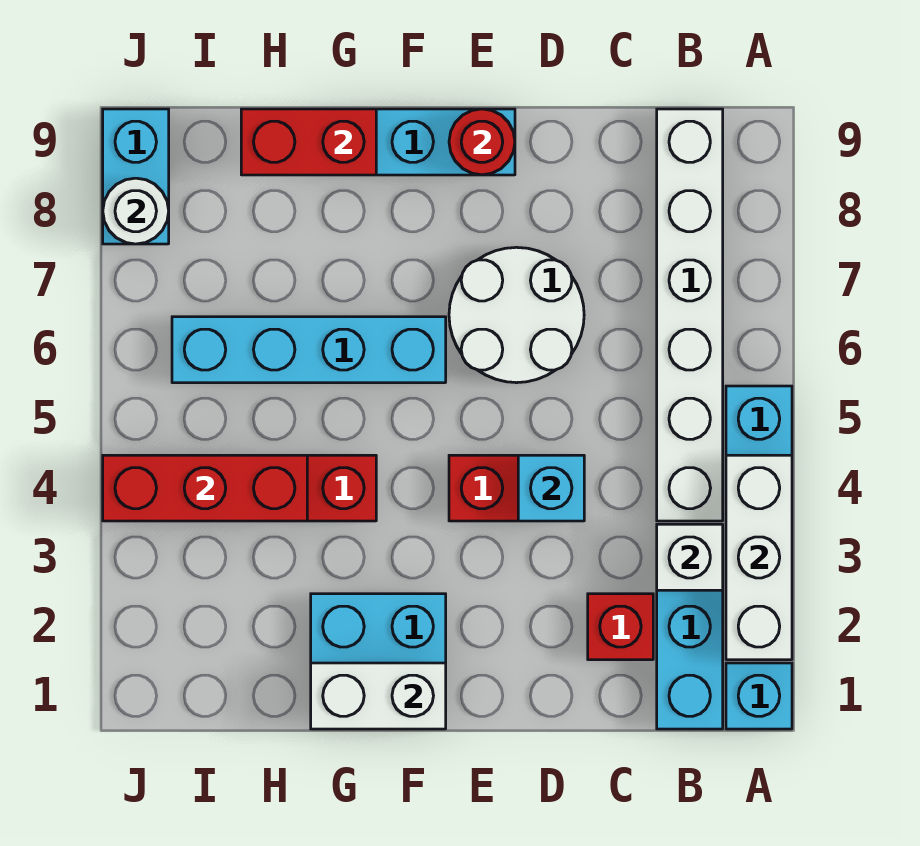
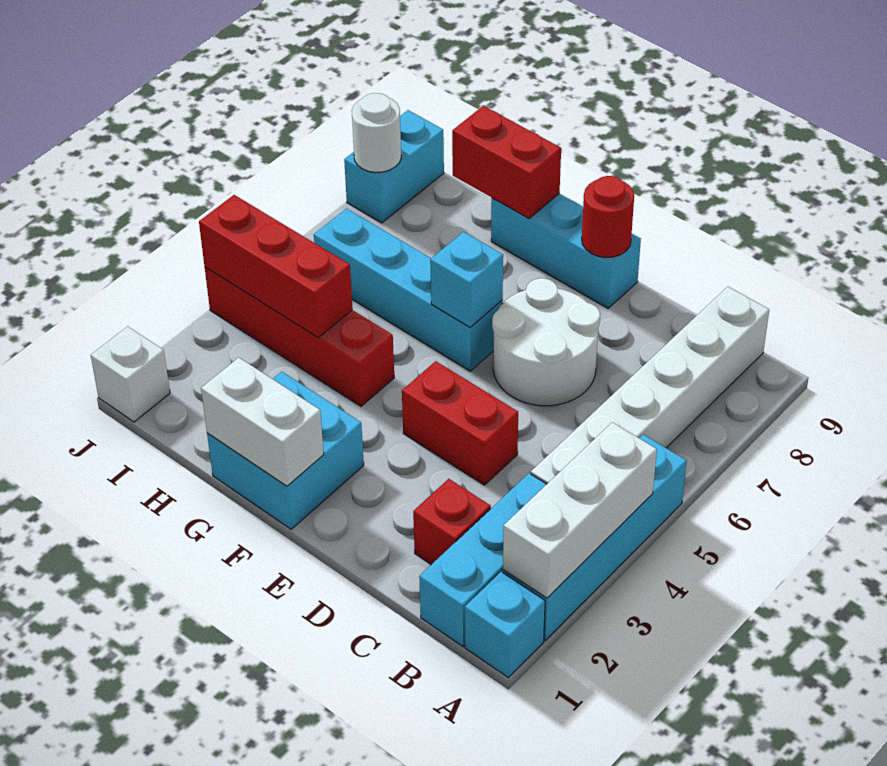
white 1x1 brick [657,524,723,590] -> white 1x1 brick moved to [91,326,170,422]
cyan 1x1 brick [518,455,584,521] -> cyan 1x1 brick moved to [430,232,503,327]

